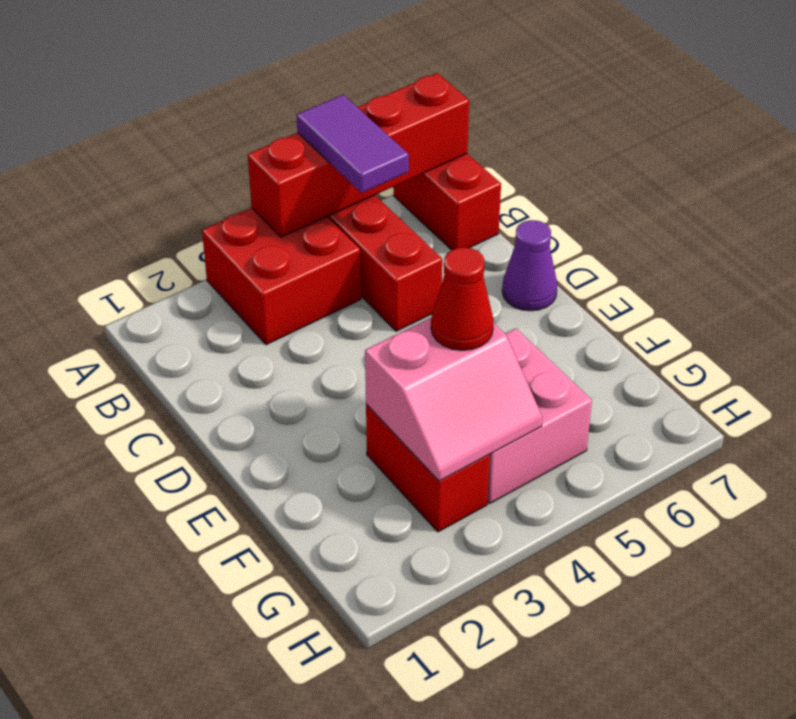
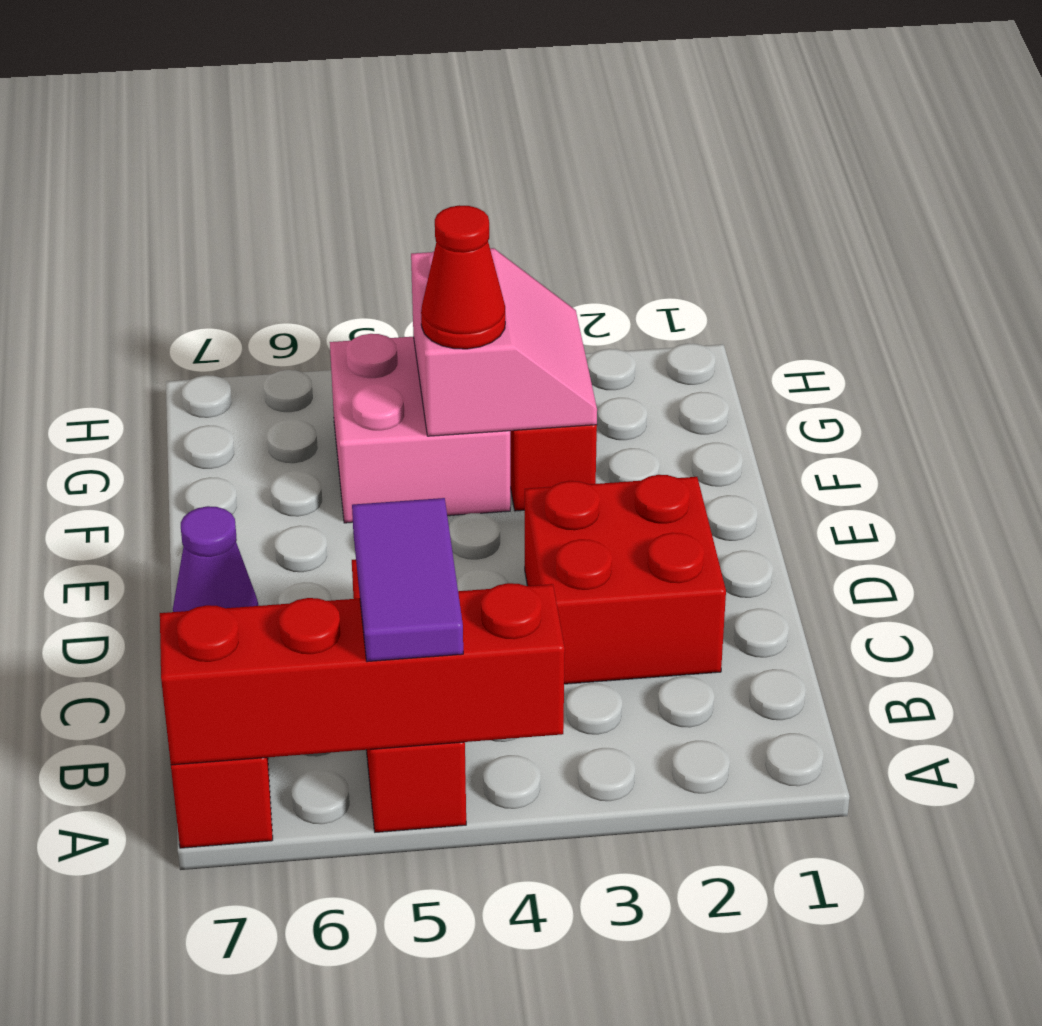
red 2x2 brick [202,208,361,345] -> red 2x2 brick moved to [525,475,726,684]
pink 2x2 slope [365,318,542,481] -> pink 2x2 slope turned to [411,248,597,436]

